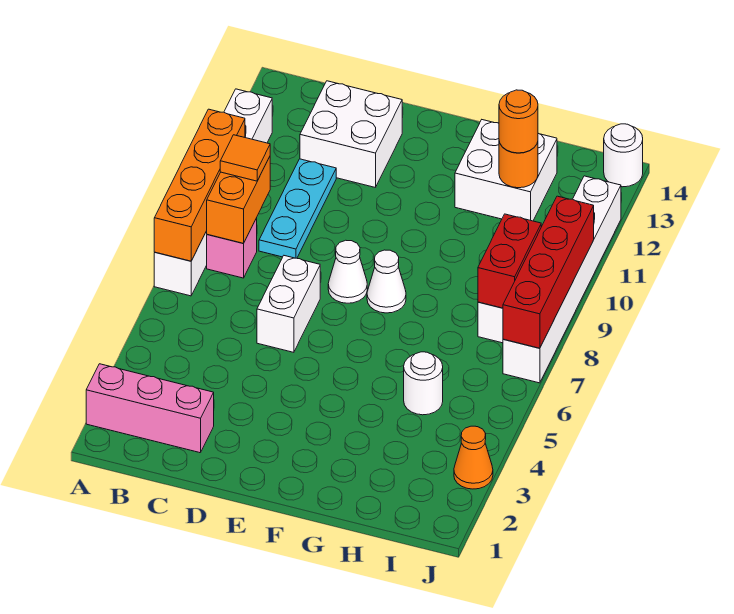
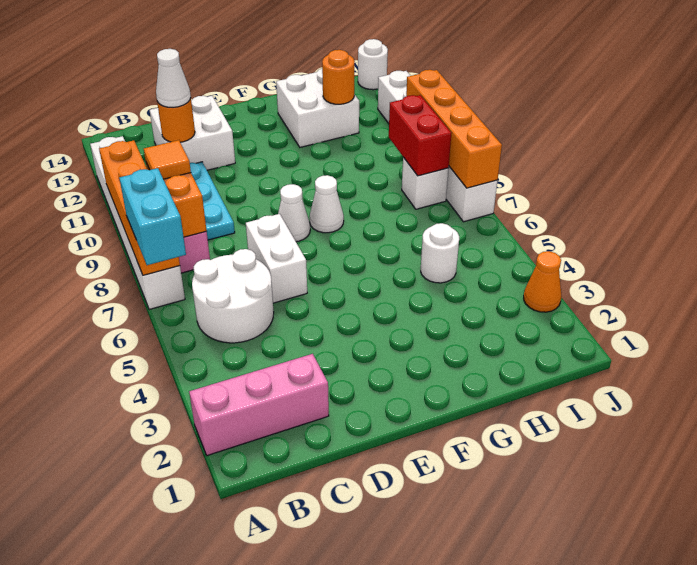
none -> cyan 1x2 brick [120,168,186,265]
none -> white 2x2 round brick [192,249,274,343]
none -> white 1x1 cone [156,49,191,108]
orange 1x1 round brick [499,90,538,153] -> orange 1x1 round brick moved to [157,98,195,142]
red 1x4 brick [503,196,594,348] -> orange 1x4 brick [406,70,502,188]

